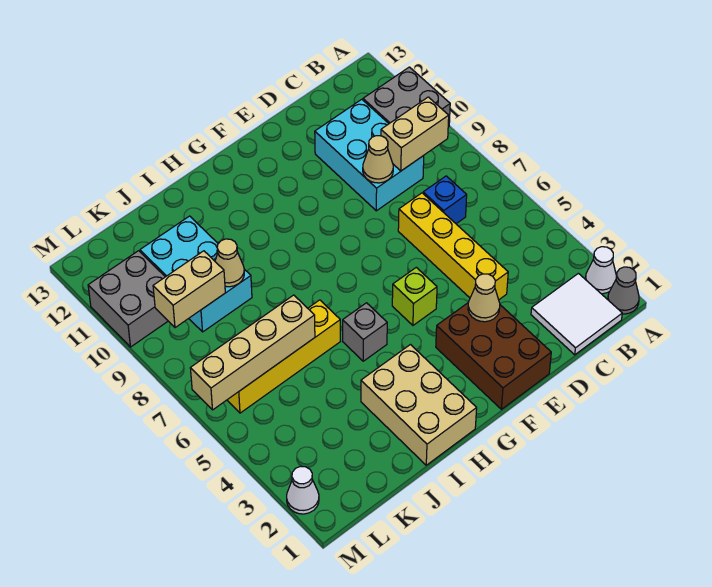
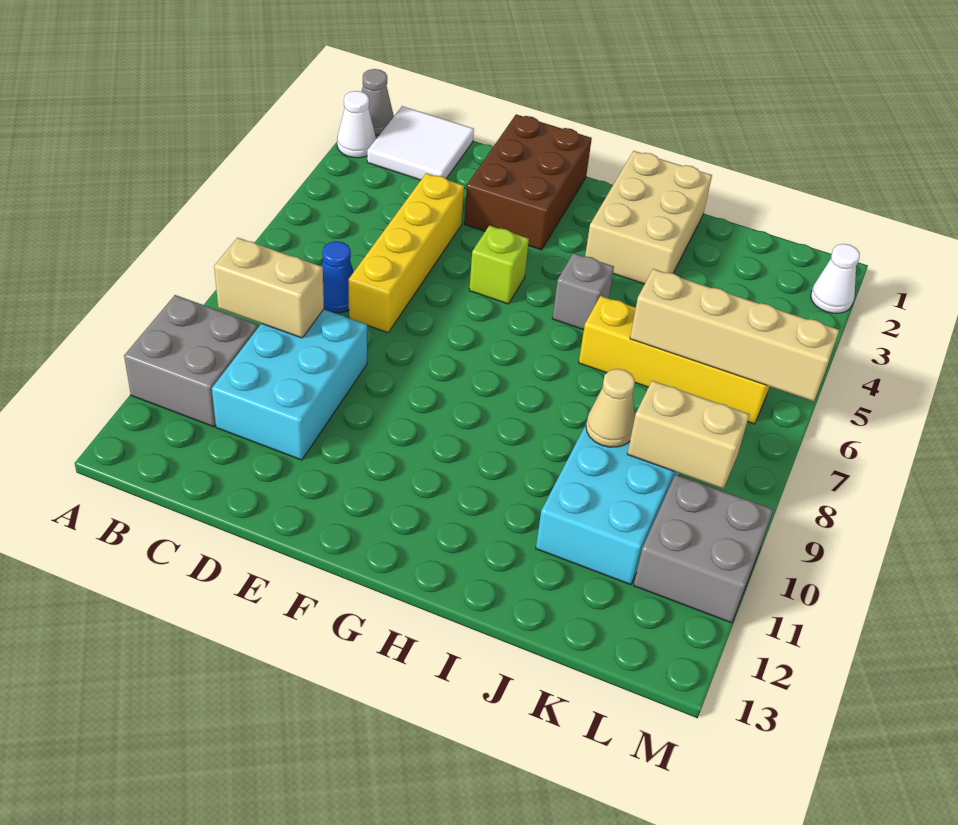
blue 1x1 brick [423,176,467,224] -> blue 1x1 cone [322,241,353,313]
tan 1x1 cone [363,136,393,183] -> none
tan 1x1 cone [468,274,500,322] -> none

